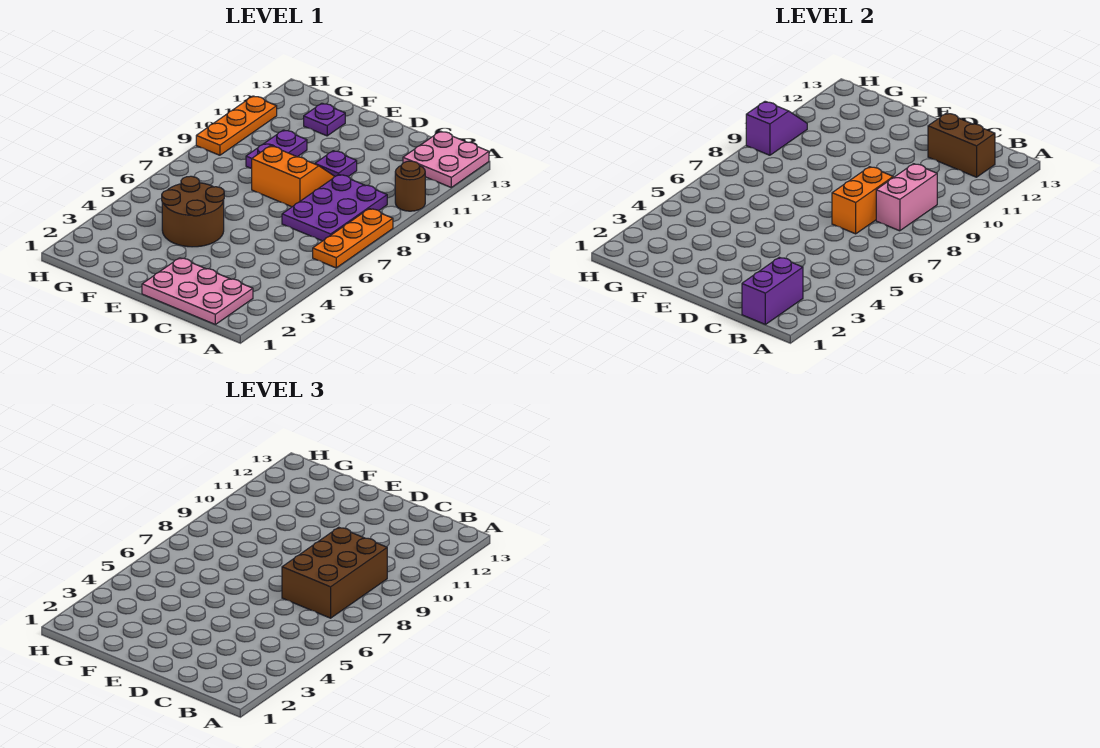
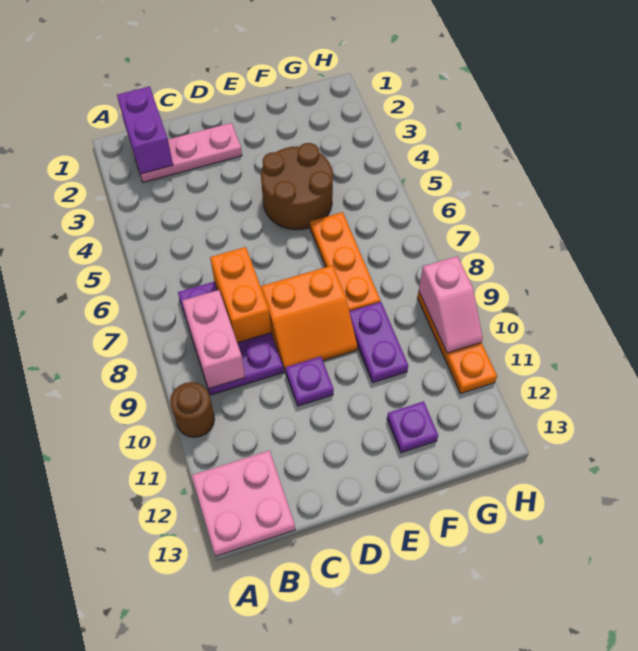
orange 1x3 plate [313,209,393,268] -> orange 1x3 plate moved to [310,212,381,311]
pink 2x3 plate [142,258,253,324] -> pink 1x3 plate [134,123,242,182]
brown 2x3 brick [282,527,387,618] -> none
brown 1x2 brick [928,113,995,177] -> none
purple 1x2 slope [746,101,807,155] -> pink 1x2 slope [419,256,483,353]

